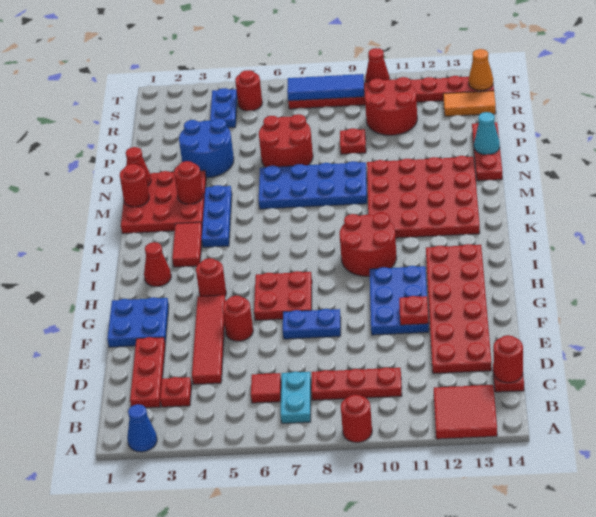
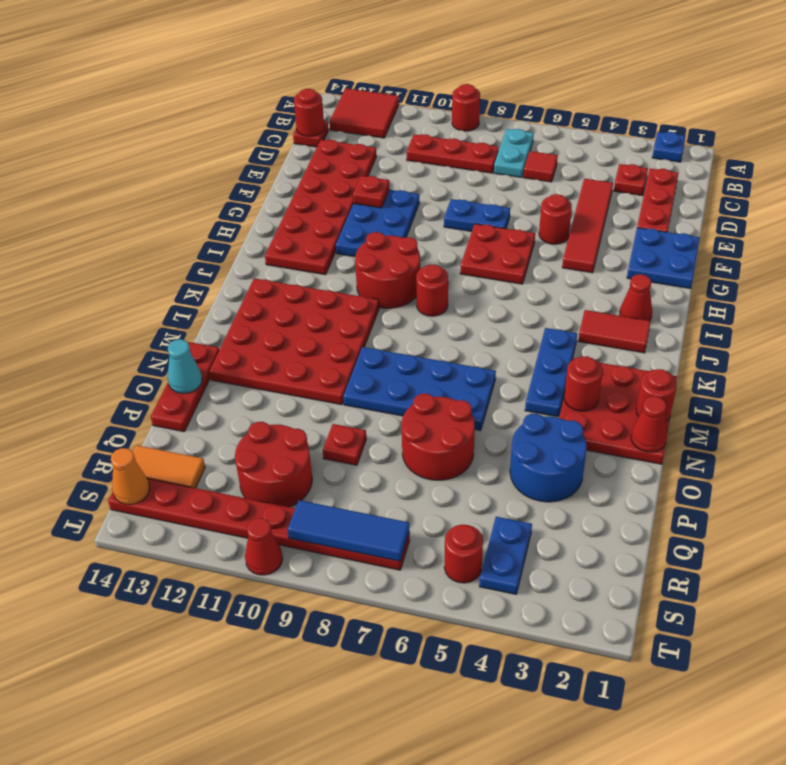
blue 1x1 cone [127,404,157,452] -> blue 1x1 plate [652,132,686,162]
red 1x1 round brick [196,258,226,296] -> red 1x1 round brick moved to [416,265,448,316]
red 1x2 tile [172,222,202,267] -> red 1x2 tile turned to [578,310,651,353]

